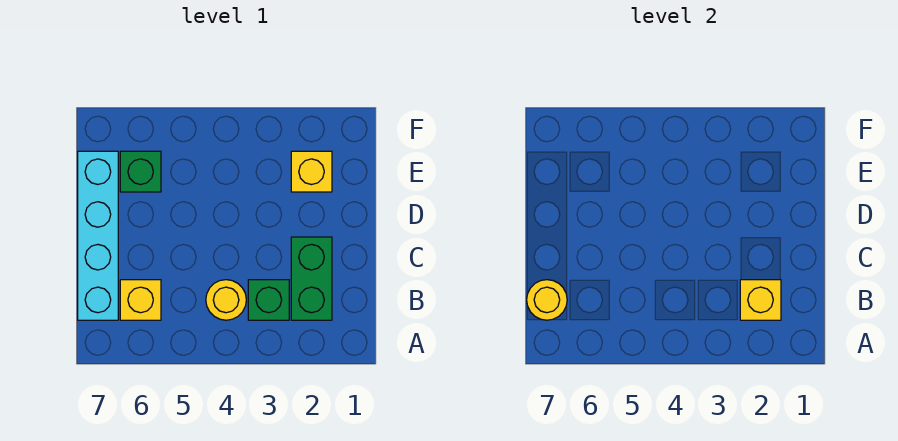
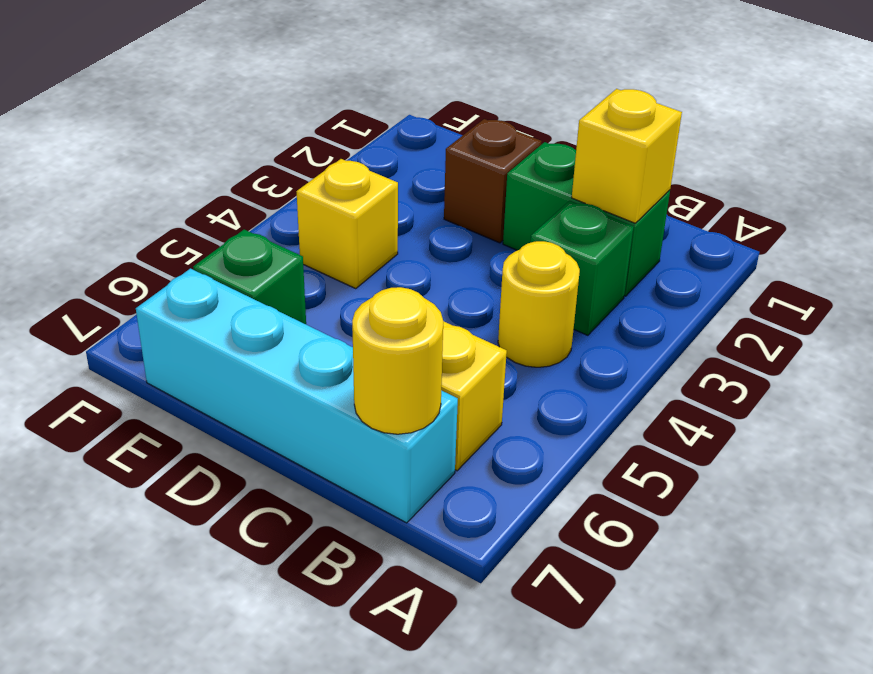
none -> brown 1x1 brick [444,119,542,243]
yellow 1x1 brick [291,151,332,192] -> yellow 1x1 brick moved to [296,159,398,288]

